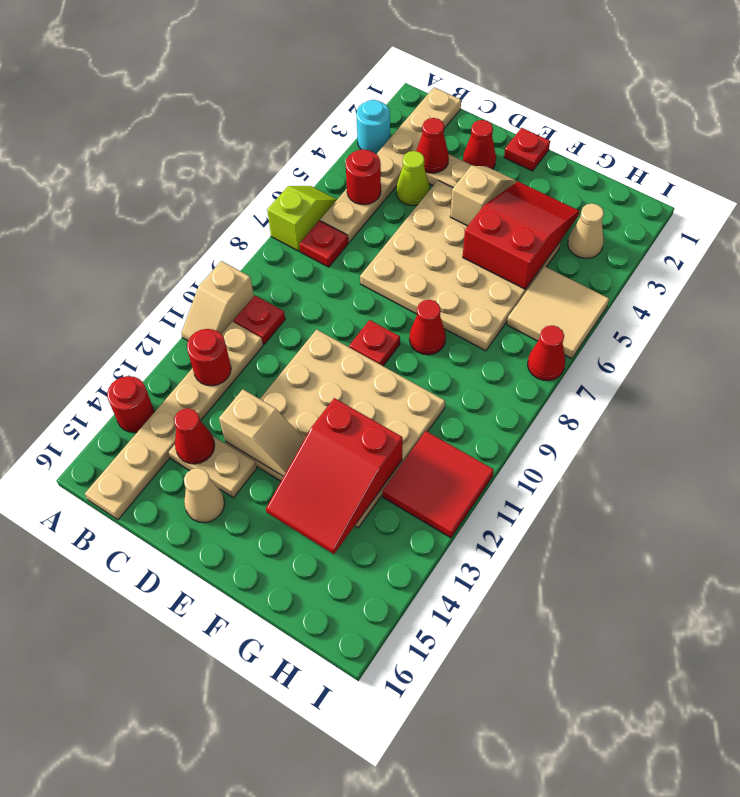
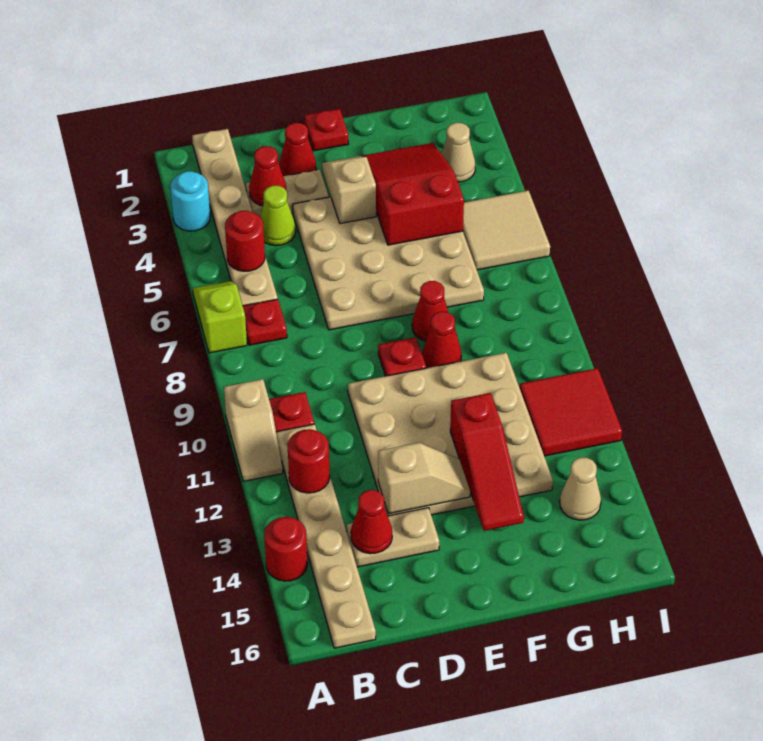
tan 1x1 cone [184,468,225,523] -> tan 1x1 cone moved to [560,458,601,520]
red 2x3 slope [266,398,403,554] -> red 1x3 slope [450,393,524,531]
red 1x1 cone [528,325,565,381] -> red 1x1 cone moved to [422,312,462,368]

